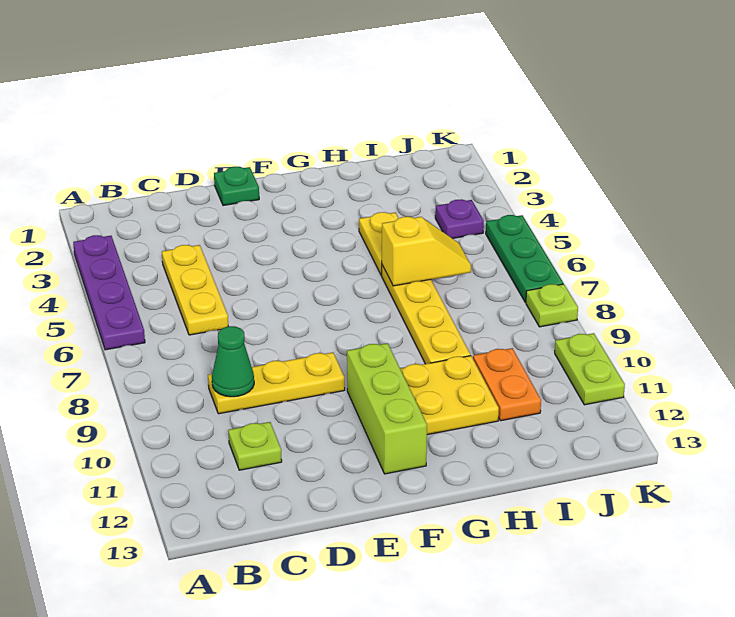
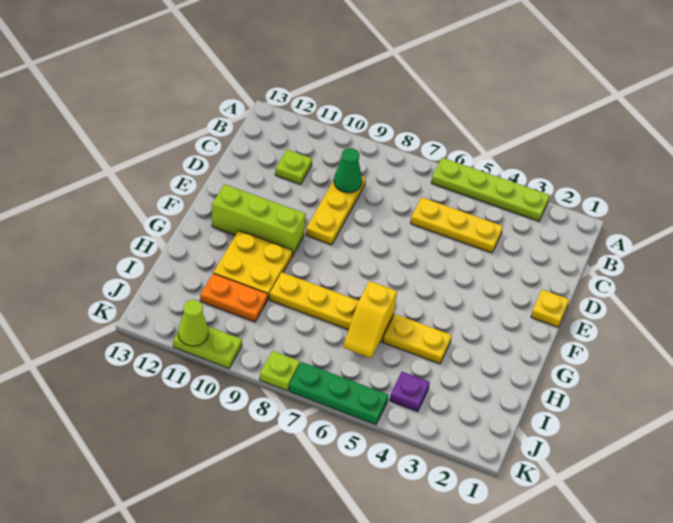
purple 1x4 plate [73,235,145,350] -> lime 1x4 plate [431,158,550,221]
green 1x1 plate [214,167,259,206] -> yellow 1x1 plate [531,290,569,327]
none -> lime 1x1 cone [178,300,208,346]

